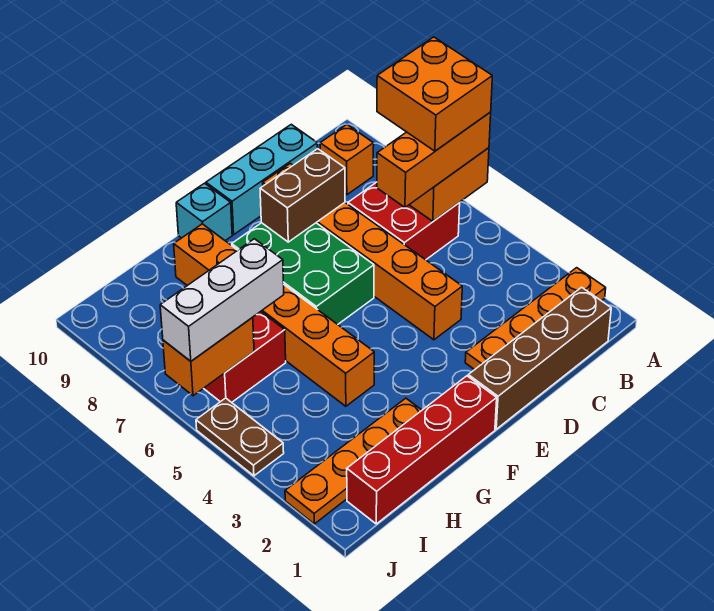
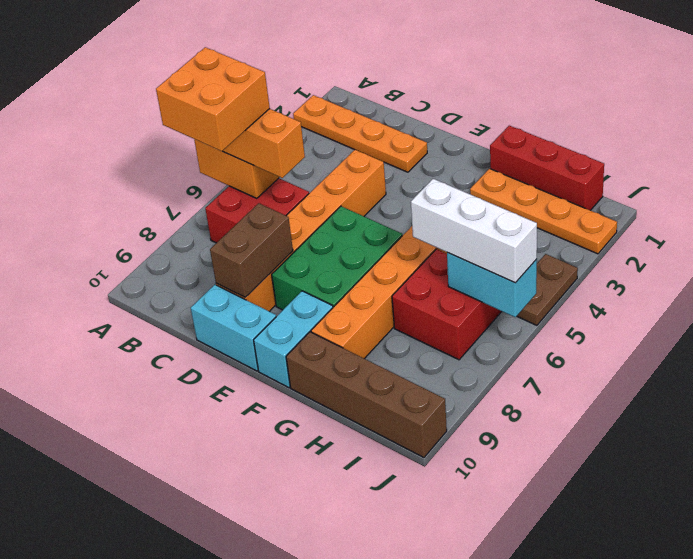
brown 1x4 brick [468,287,611,429] -> brown 1x4 brick moved to [286,332,447,458]
orange 1x1 brick [320,124,374,195] -> none
cyan 1x3 brick [206,124,318,235] -> cyan 1x2 brick [191,285,276,371]
brown 1x2 brick [260,149,345,242] -> brown 1x2 brick turned to [210,203,293,297]
red 1x4 brick [347,376,497,524] -> red 1x3 brick [490,126,604,210]
cyan 1x1 brick [176,183,232,241] -> cyan 1x2 brick [254,291,333,388]
orange 1x2 brick [163,317,254,396] -> cyan 1x2 brick [447,253,537,317]

